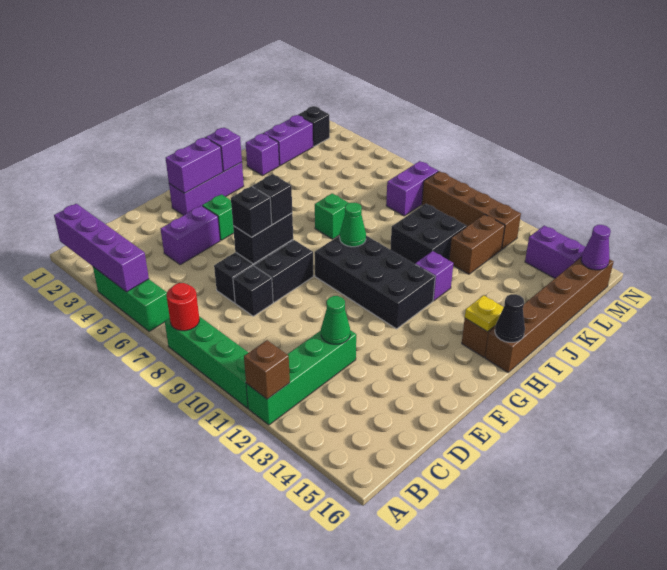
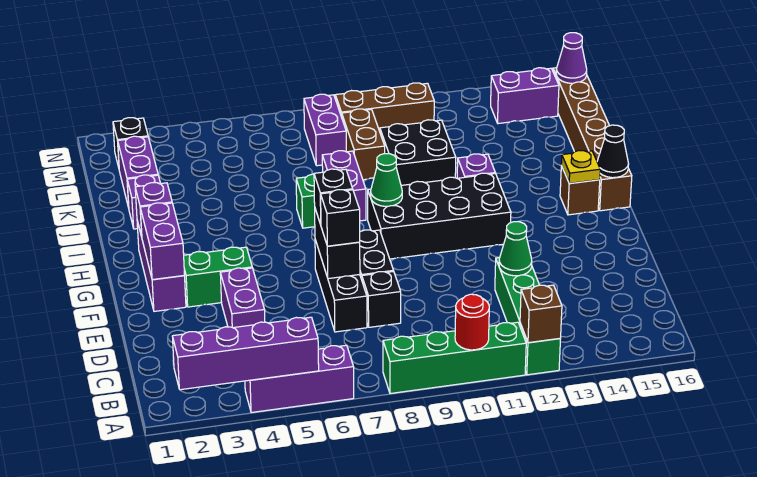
green 1x3 brick [93,267,170,332] -> purple 1x3 brick [245,345,354,413]
red 1x1 round brick [166,283,199,331] -> red 1x1 round brick moved to [455,294,489,350]
green 1x1 brick [202,194,234,240] -> green 1x2 brick [184,247,252,307]
none -> purple 1x2 brick [322,151,366,221]
brown 1x2 brick [449,214,505,274] -> brown 1x2 brick moved to [342,109,385,180]
brown 1x4 brick [422,171,521,249] -> brown 1x3 brick [335,83,434,131]

